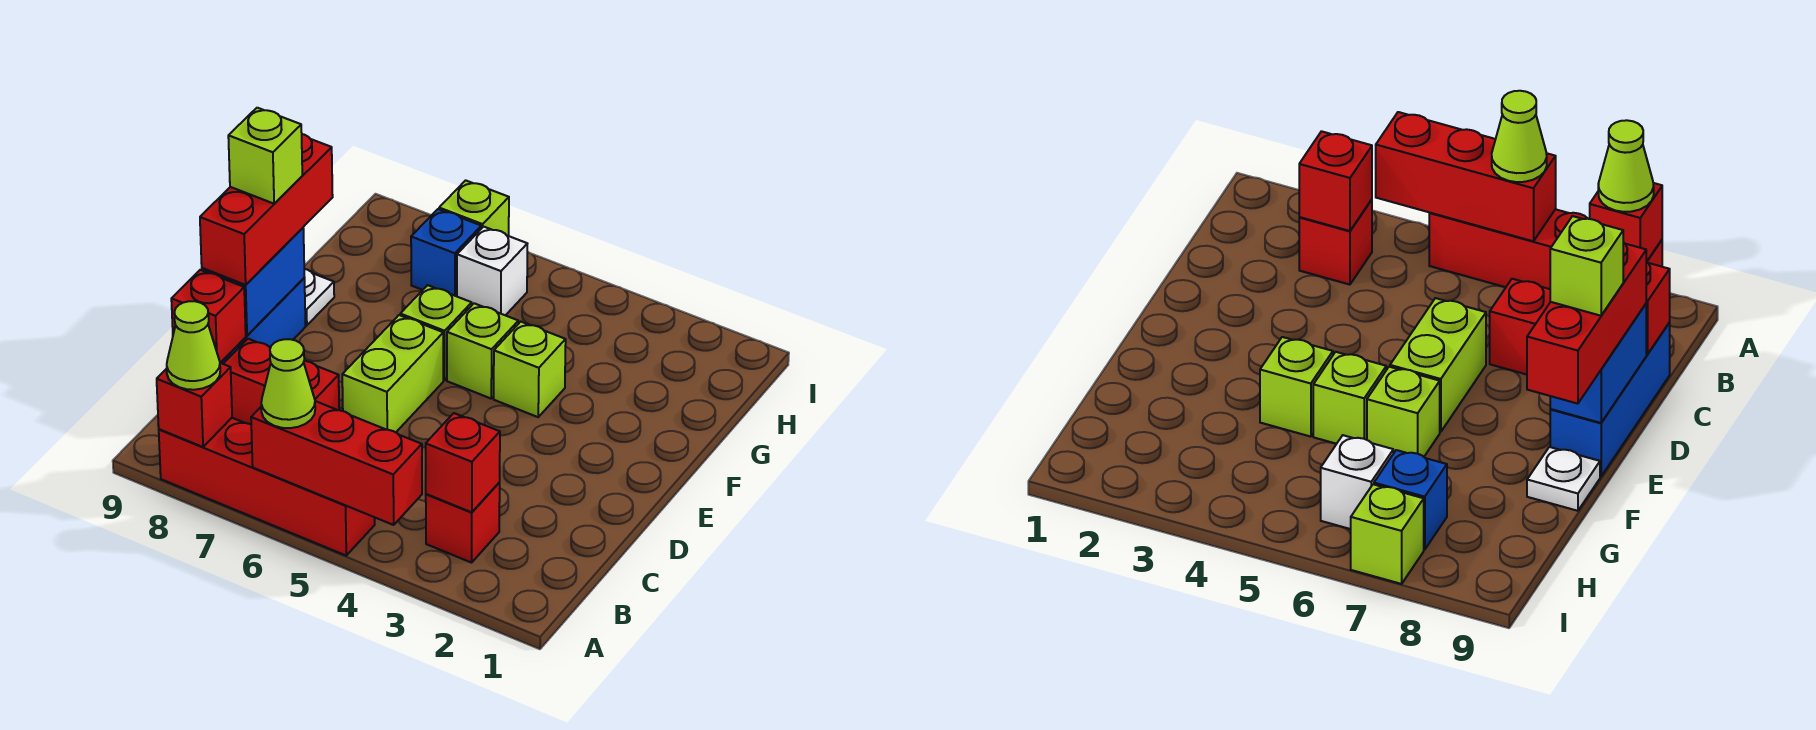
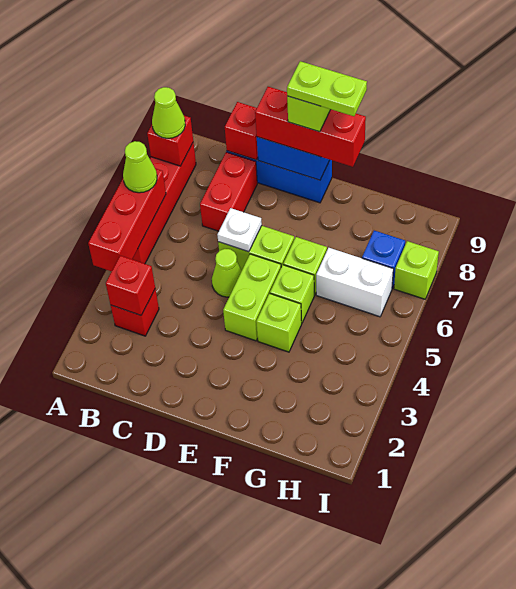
none -> lime 1x1 cone [212,249,242,297]
none -> lime 1x2 brick [223,254,281,341]
none -> lime 1x2 plate [287,61,367,116]
white 1x1 plate [304,269,334,325] -> white 1x1 plate moved to [217,208,262,252]
white 1x1 brick [457,227,527,315] -> white 1x2 brick [316,247,393,317]

